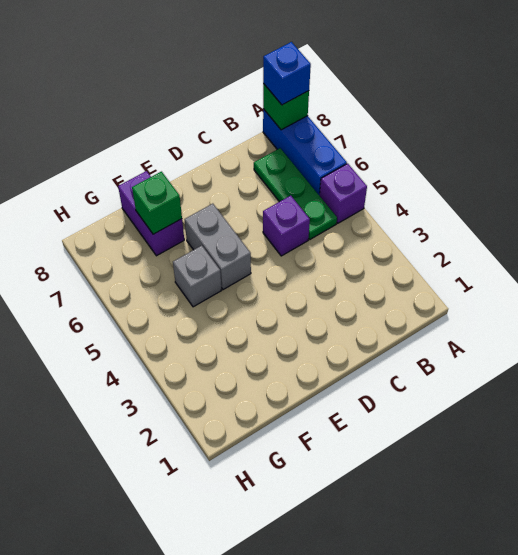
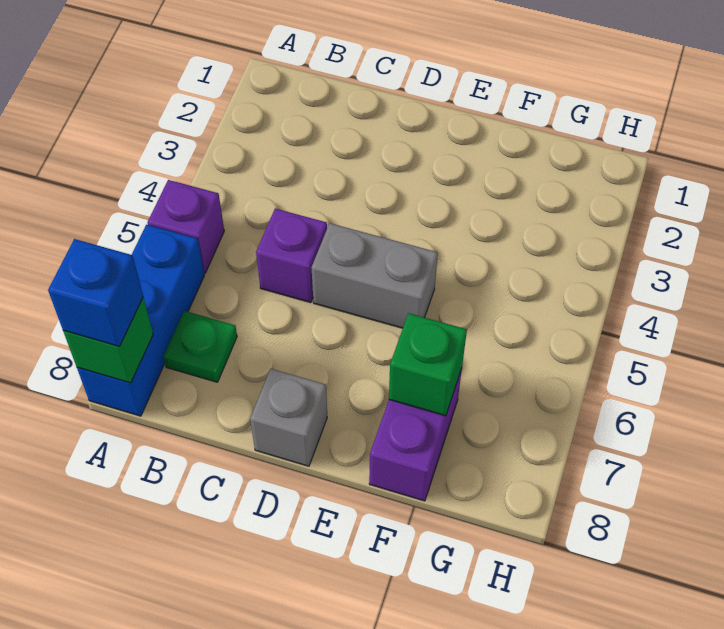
green 1x3 plate [254,148,337,239] -> green 1x1 plate [163,311,237,382]
grey 1x2 brick [185,204,251,290] -> grey 1x2 brick turned to [311,223,438,328]
grey 1x1 brick [173,246,221,307] -> grey 1x1 brick moved to [250,369,327,466]

